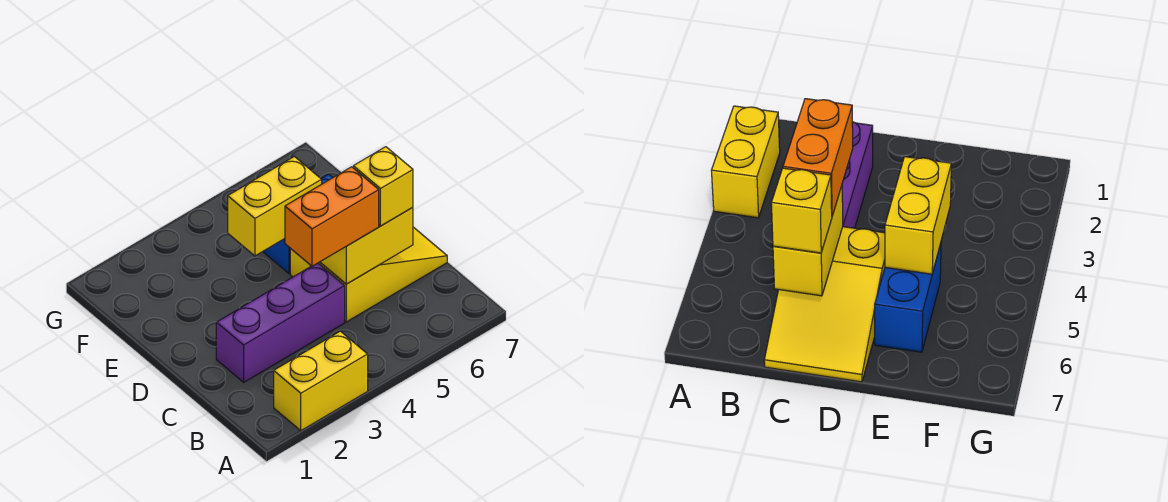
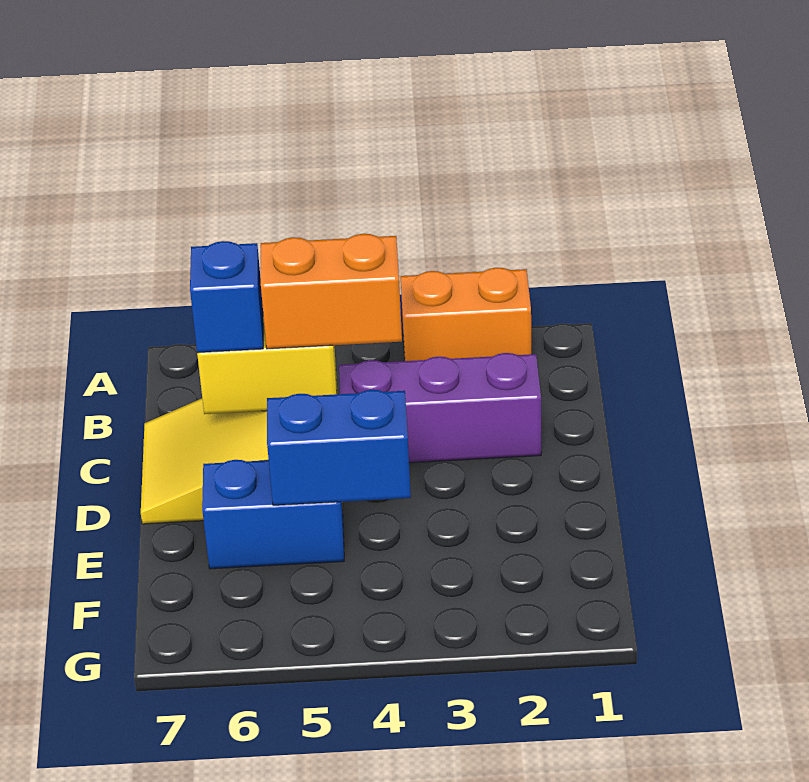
yellow 1x2 brick [274,331,368,431] -> orange 1x2 brick [401,268,531,361]
yellow 1x1 brick [353,147,413,226] -> blue 1x1 brick [190,241,263,353]
yellow 1x2 brick [228,156,322,256] -> blue 1x2 brick [267,390,411,505]

